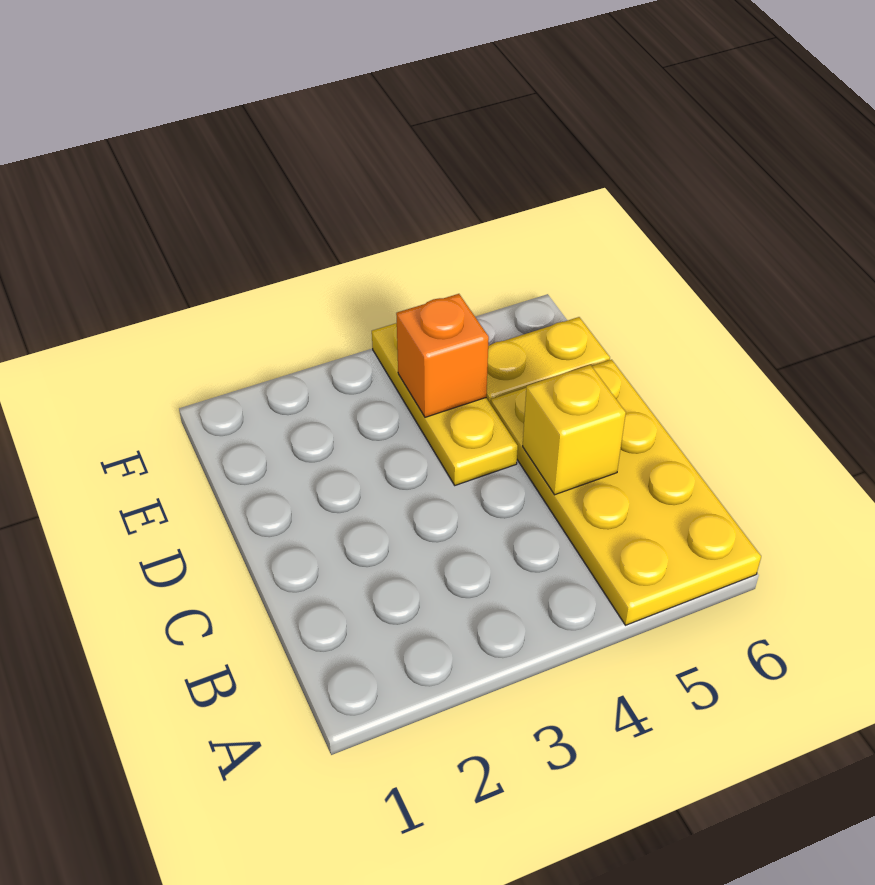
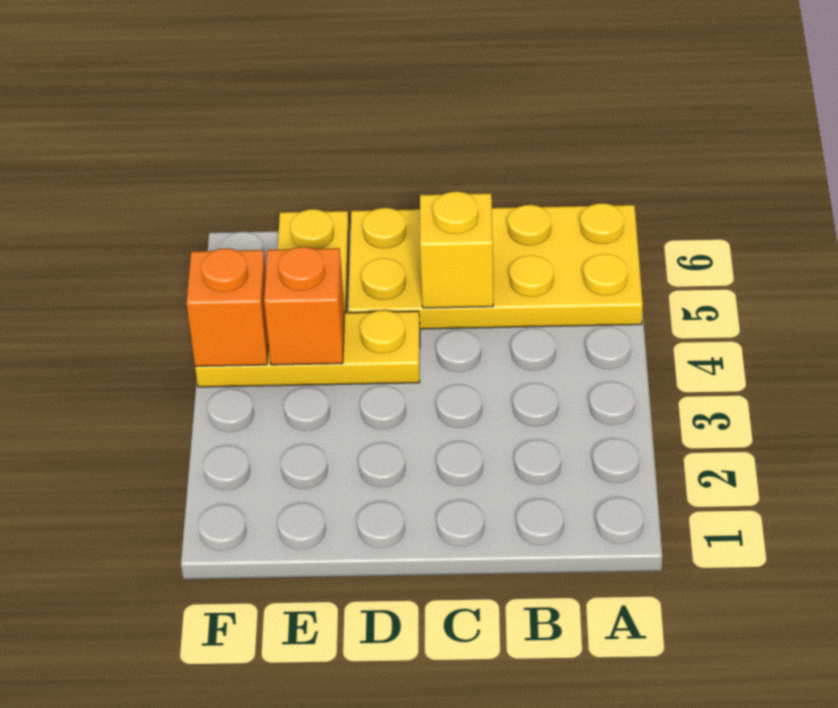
none -> orange 1x1 brick [186,248,268,366]

